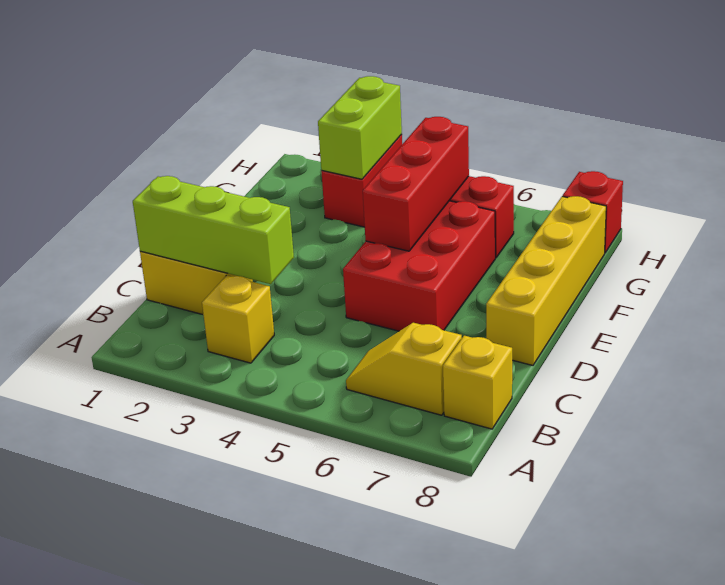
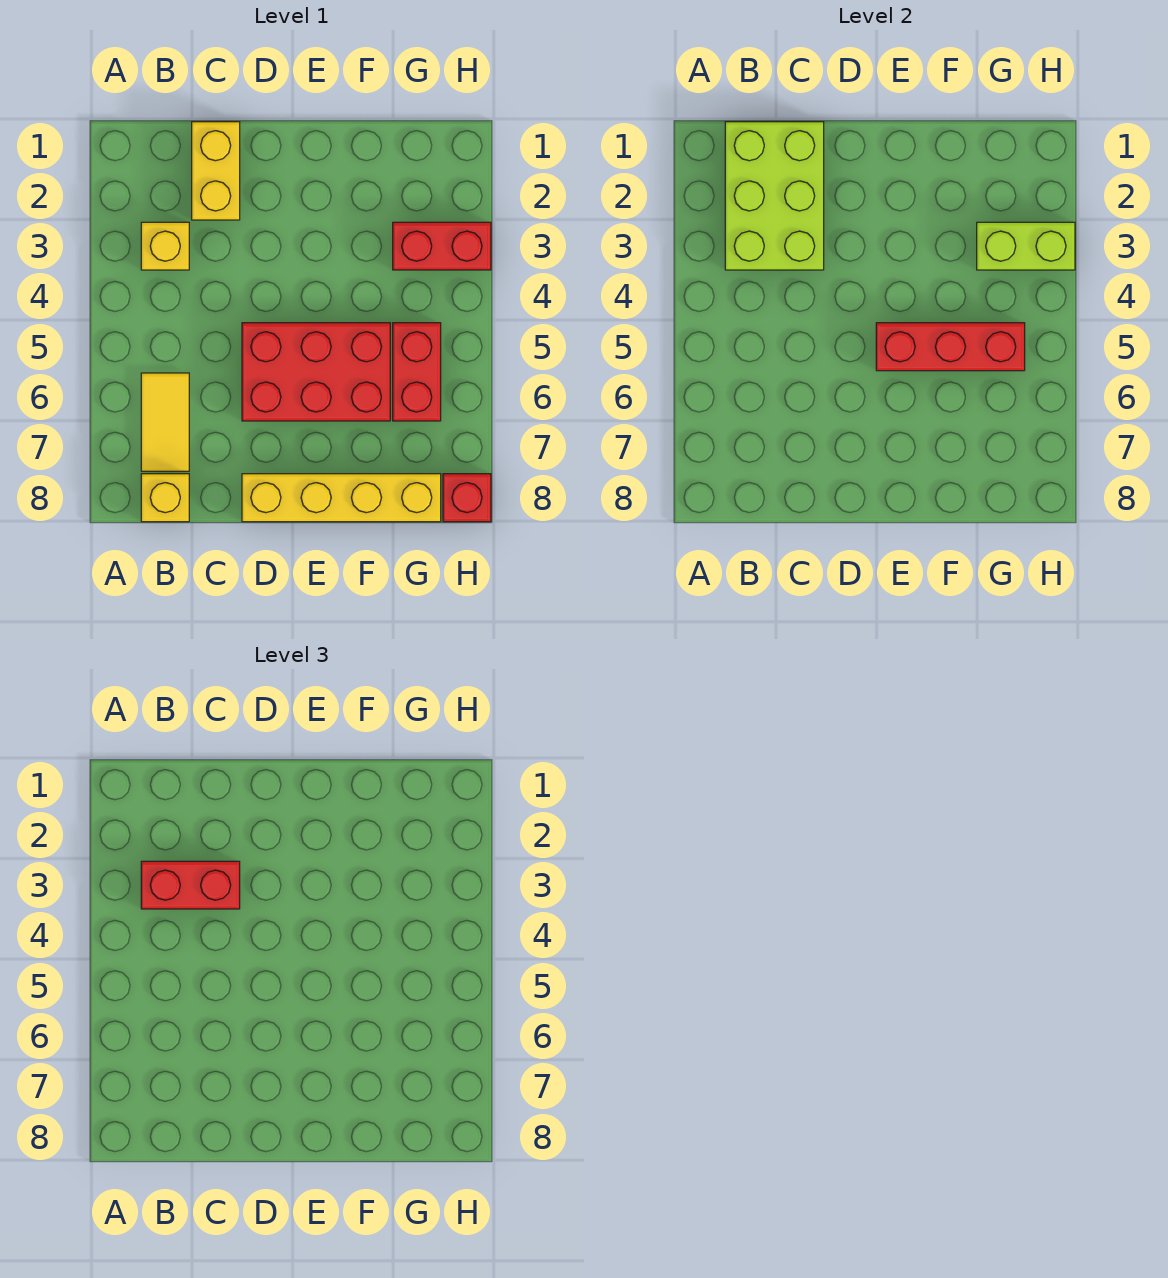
none -> red 1x2 brick [141,861,240,909]
yellow 1x2 slope [346,323,462,415] -> yellow 1x2 tile [141,373,189,471]
lime 1x3 brick [133,176,294,284] -> lime 2x3 brick [725,122,824,270]

